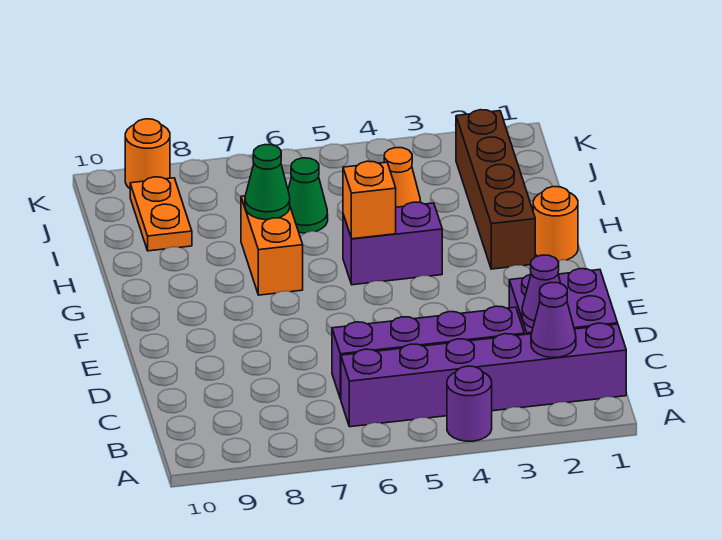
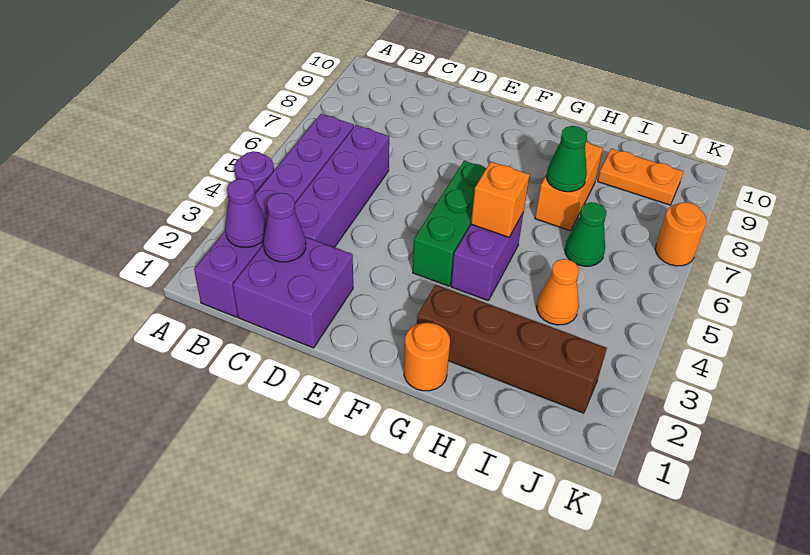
none -> green 1x3 brick [413,161,486,286]
orange 1x2 brick [241,196,303,295] -> orange 1x2 brick turned to [535,141,603,231]
orange 1x1 round brick [125,119,170,188] -> orange 1x1 round brick moved to [655,202,707,266]

